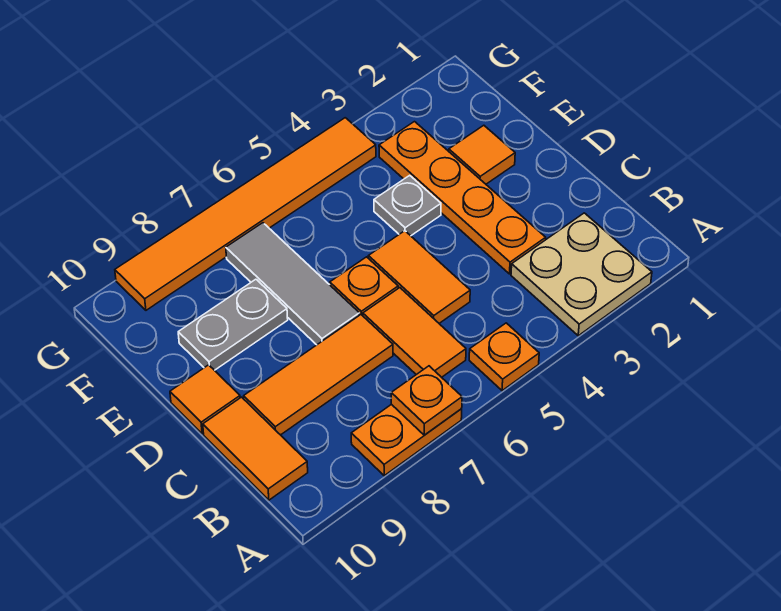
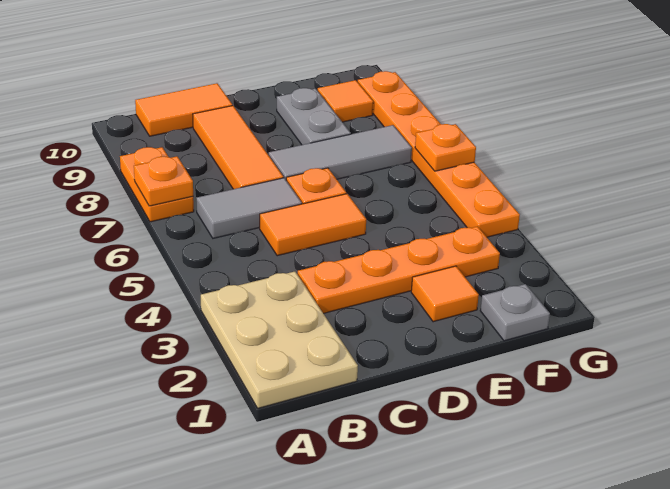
tan 2x2 plate [511,213,652,336] -> tan 2x3 plate [201,271,358,408]
orange 1x1 plate [469,323,539,391] -> orange 1x1 plate moved to [415,124,476,171]
orange 1x2 tile [363,288,466,377] -> grey 1x2 tile [196,178,302,238]
orange 1x1 tile [170,365,240,434] -> orange 1x1 tile moved to [318,80,373,122]
grey 1x1 plate [374,175,441,236] -> grey 1x1 plate moved to [480,284,550,341]
orange 1x6 tile [115,118,376,310] -> orange 1x6 plate [358,71,520,237]

